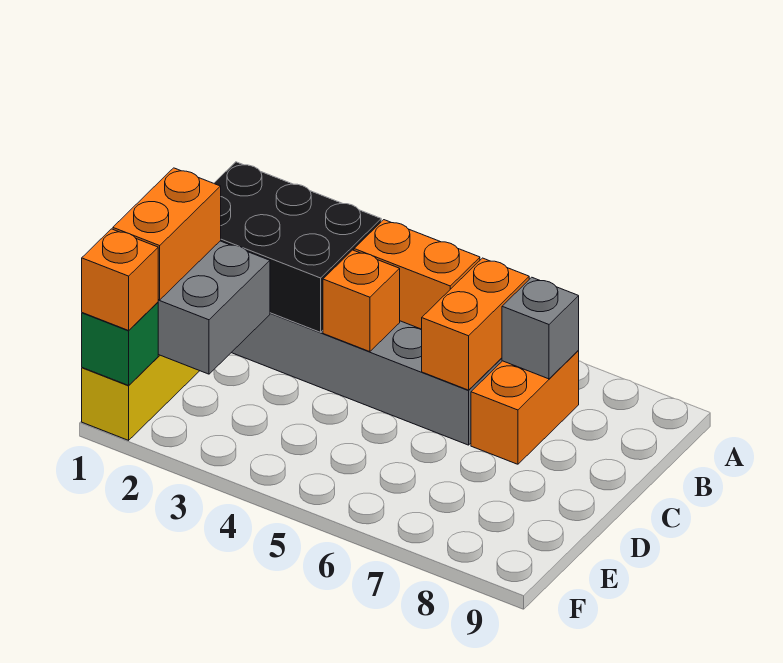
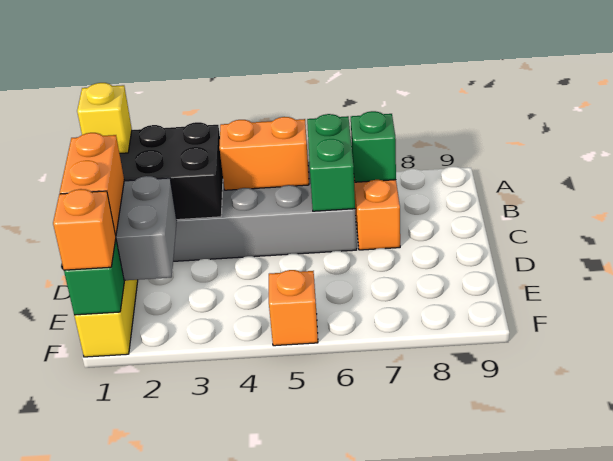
none -> yellow 1x1 brick [77,83,132,154]
orange 1x2 brick [422,258,529,390] -> green 1x2 brick [307,114,355,211]
grey 1x1 brick [502,277,579,379] -> green 1x1 brick [351,111,396,182]
orange 1x1 brick [323,250,400,352] -> orange 1x1 brick moved to [269,270,318,346]

